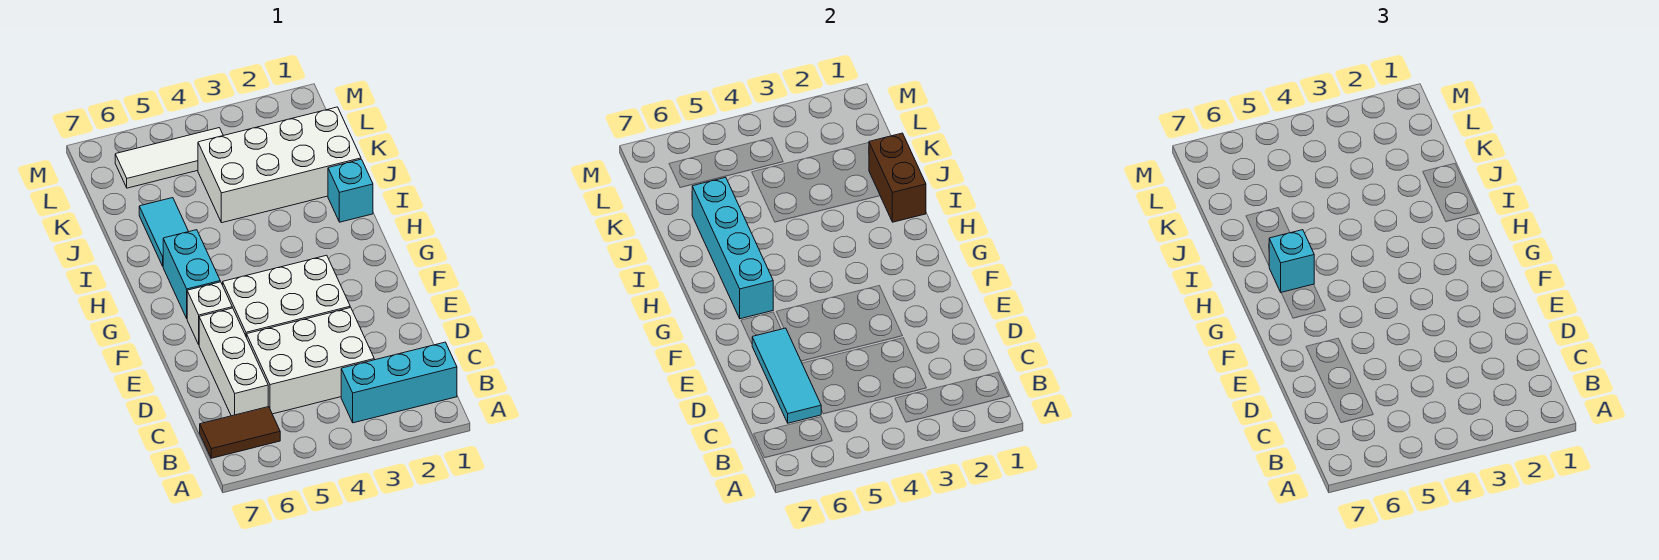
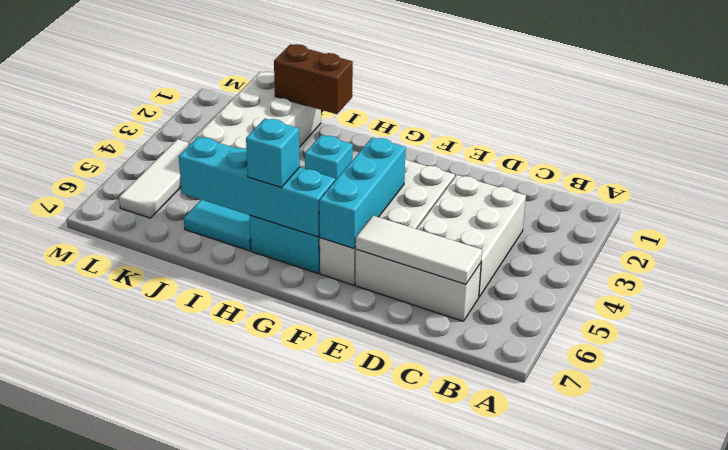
cyan 1x3 brick [341,342,457,423] -> cyan 1x3 brick moved to [319,137,406,249]
brown 1x2 tile [200,407,280,458] -> none
cyan 1x3 tile [752,328,821,423] -> white 1x3 tile [356,216,482,284]
cyan 1x1 brick [328,159,373,222] -> cyan 1x1 brick moved to [305,135,353,181]

